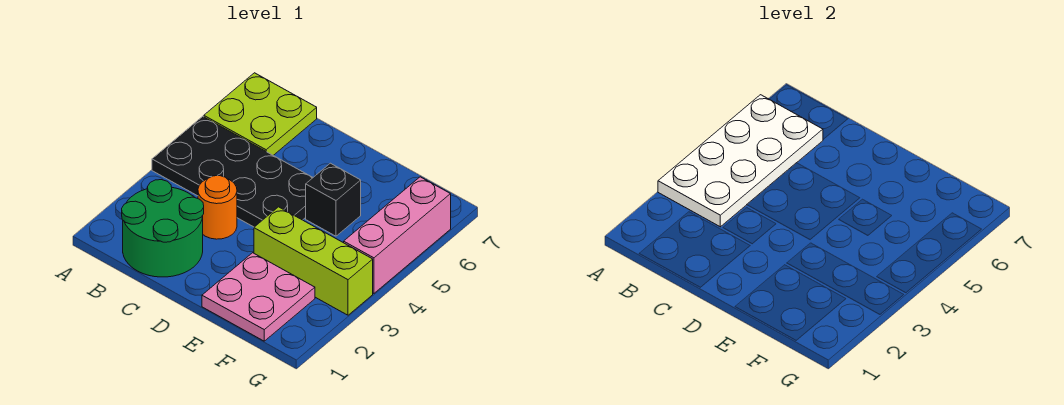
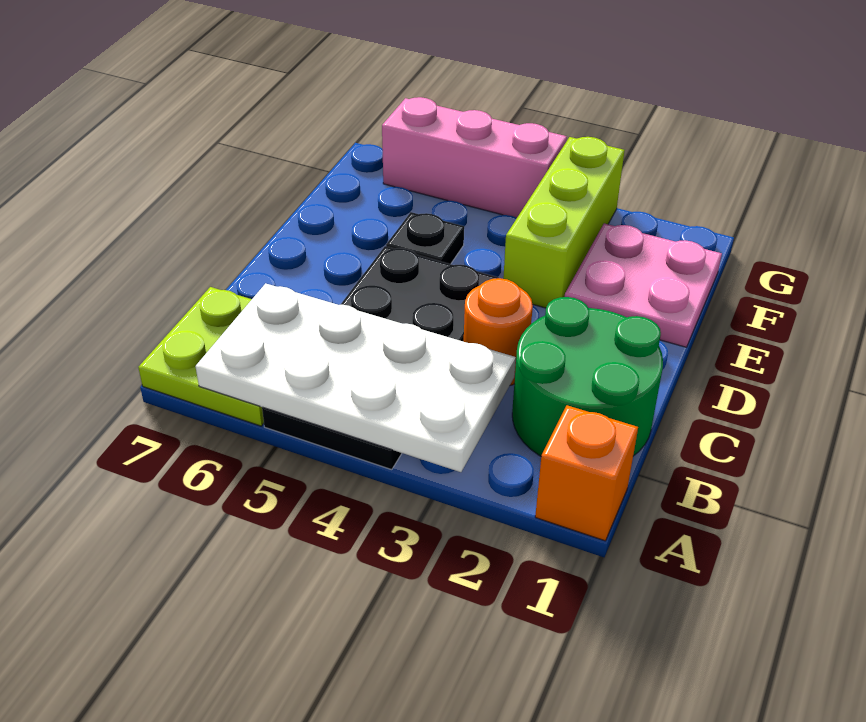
none -> orange 1x1 brick [535,405,638,541]
black 1x1 brick [306,163,361,236] -> black 1x1 plate [386,212,464,264]

